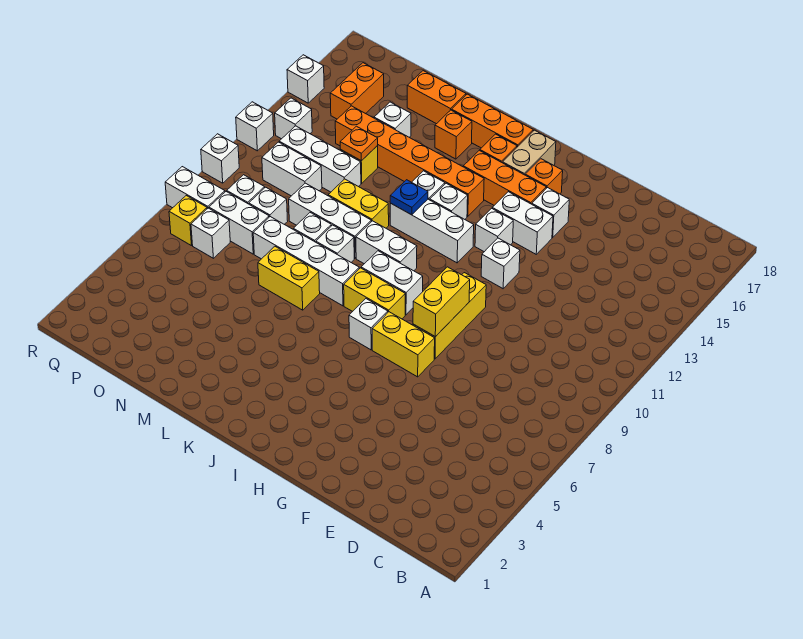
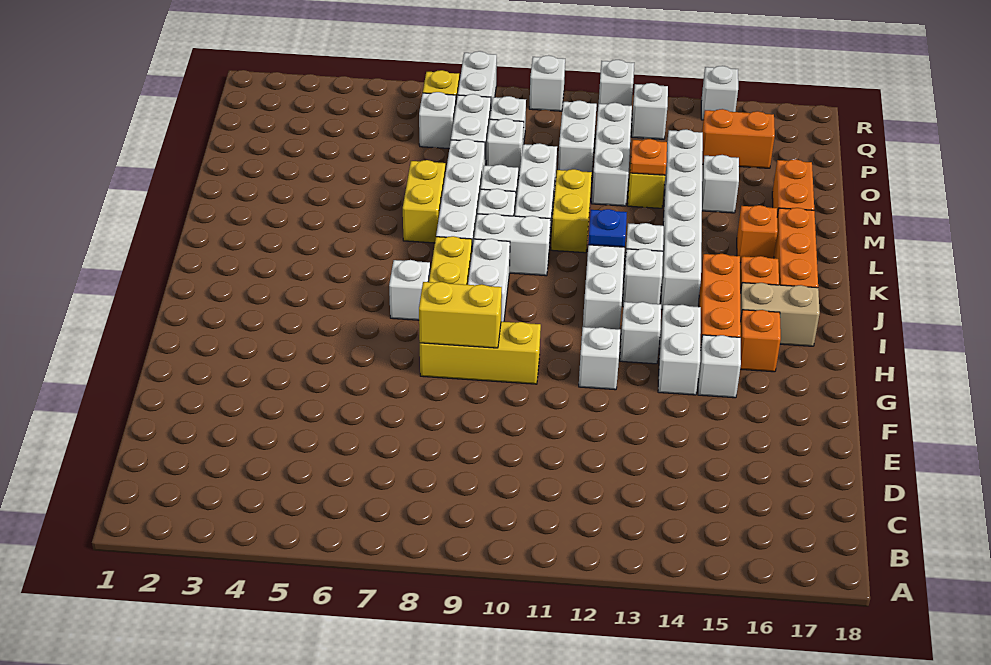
yellow 1x2 brick [372,312,435,377] -> none
white 1x2 brick [356,221,417,271] -> white 1x2 brick turned to [474,213,551,276]
orange 1x6 brick [335,106,484,217] -> white 1x6 brick [661,130,703,309]

